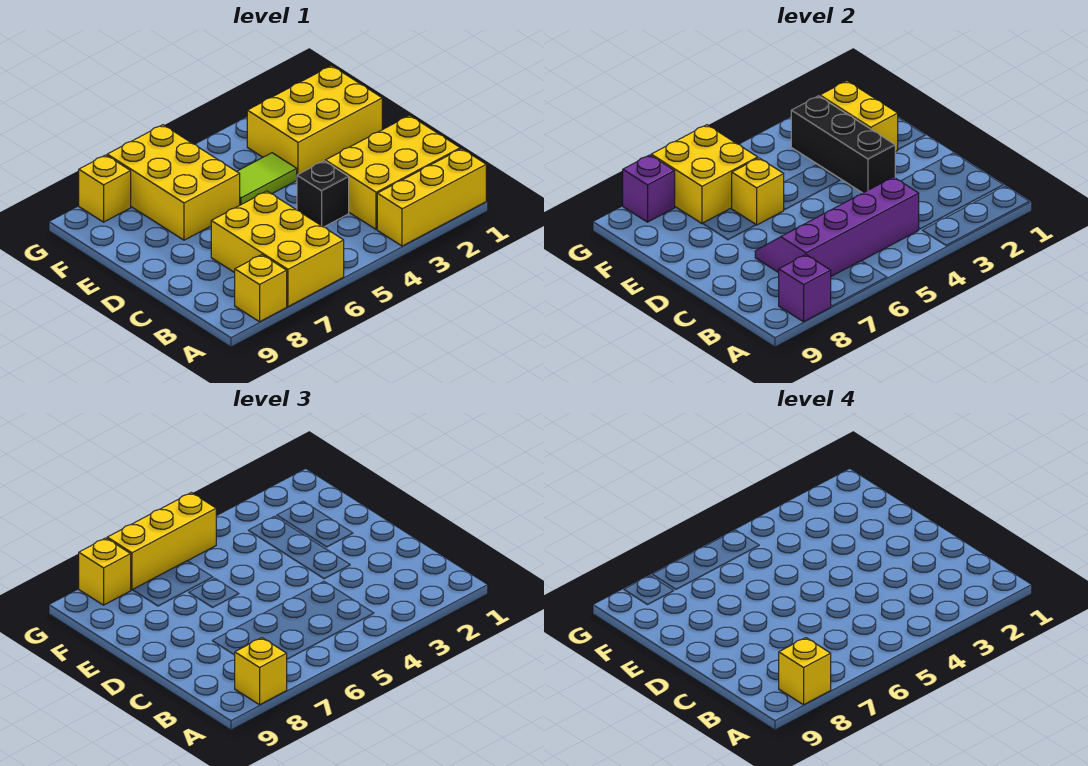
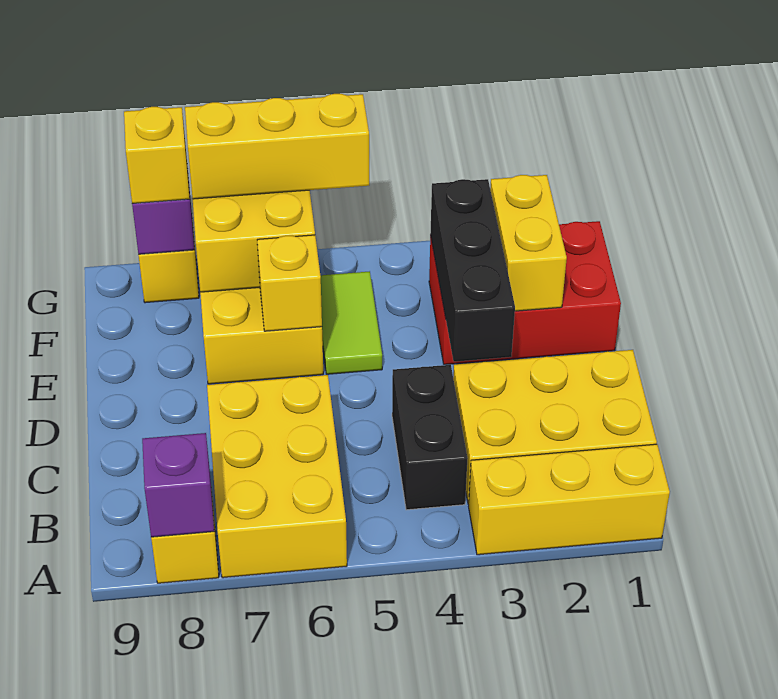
yellow 1x1 brick [235,638,287,705] -> none
yellow 1x1 brick [779,638,831,705] -> none
purple 2x4 slope [755,177,919,276] -> none
black 1x1 brick [297,161,349,227] -> black 1x2 brick [392,365,468,510]
yellow 2x3 brick [247,66,382,175] -> red 2x3 brick [429,221,621,365]
lime 1x2 tile [237,153,297,205] -> lime 1x2 tile turned to [321,271,382,374]

